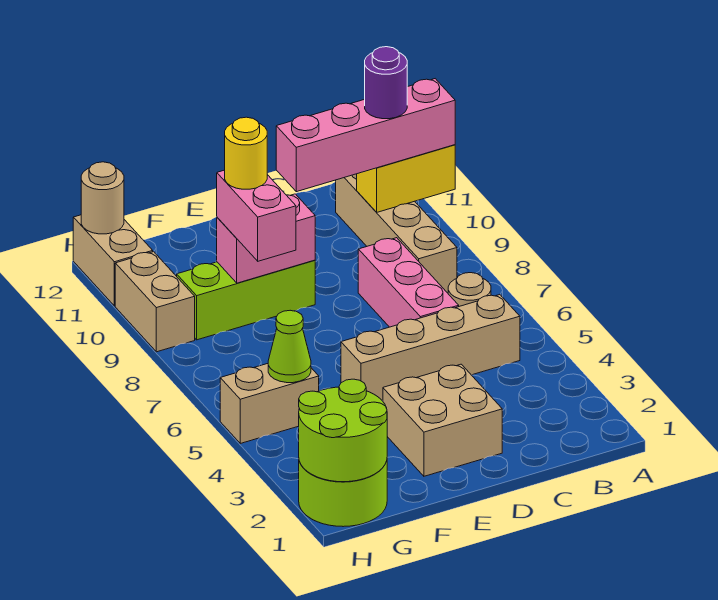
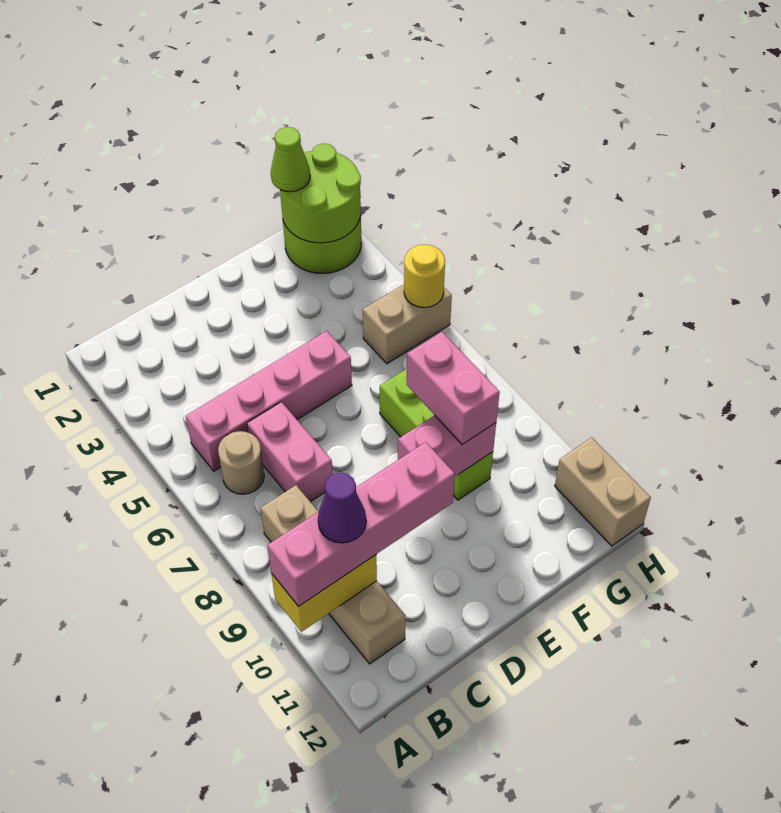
tan 1x4 brick [341,295,520,401] -> pink 1x4 brick [186,331,352,471]
purple 1x1 round brick [365,47,407,119] -> purple 1x1 cone [318,473,366,543]
pink 1x3 brick [358,238,459,327] -> pink 1x2 brick [247,402,333,502]
tan 2x2 brick [383,364,502,476] -> none
lime 1x3 brick [177,260,315,340] -> lime 1x3 brick turned to [380,369,493,500]
yellow 1x1 round brick [225,117,267,189] -> yellow 1x1 round brick moved to [404,245,445,308]
lime 1x1 cone [268,310,311,383] -> lime 1x1 cone moved to [271,127,310,192]
tan 1x2 brick [115,252,195,352] -> none
tan 1x1 round brick [81,162,124,234] -> none

